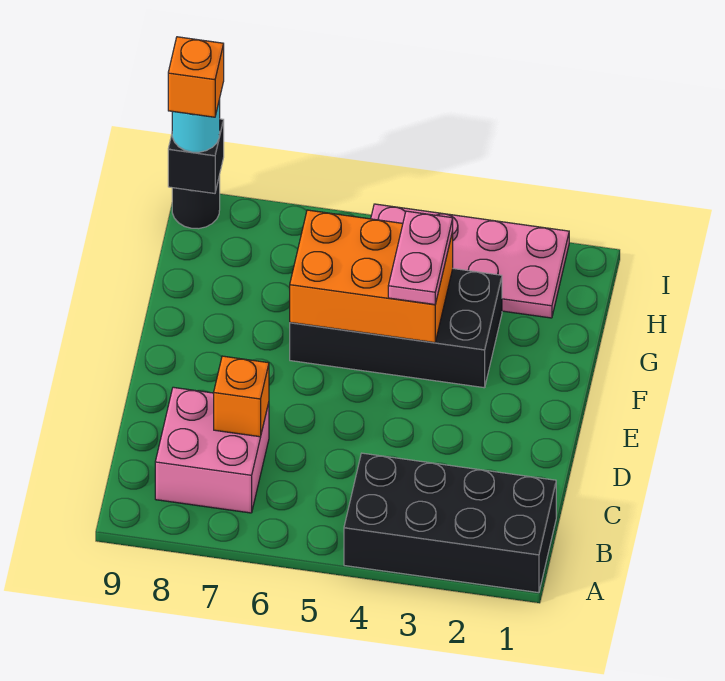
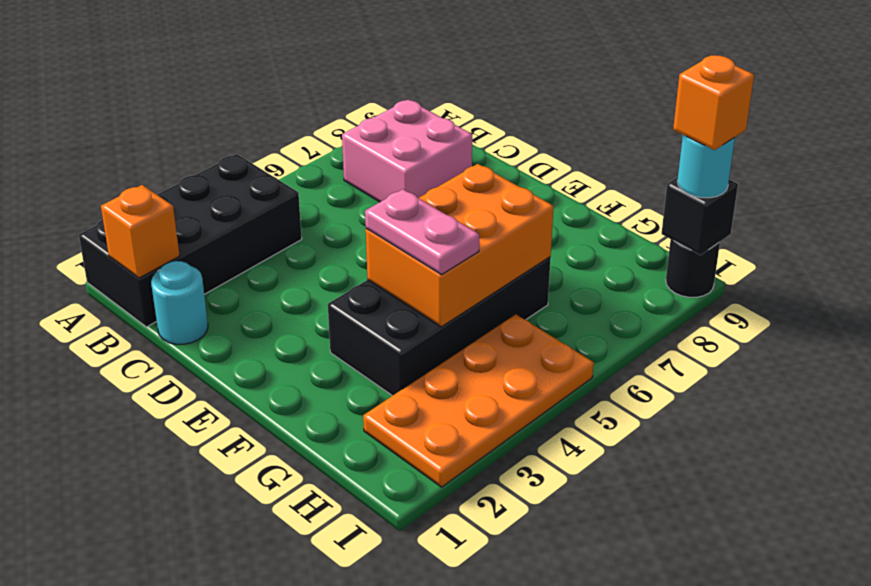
none -> cyan 1x1 round brick [151,261,208,344]
orange 1x1 brick [214,356,269,437] -> orange 1x1 brick moved to [101,185,180,278]
pink 2x4 plate [371,204,569,318] -> orange 2x4 plate [363,314,594,487]

